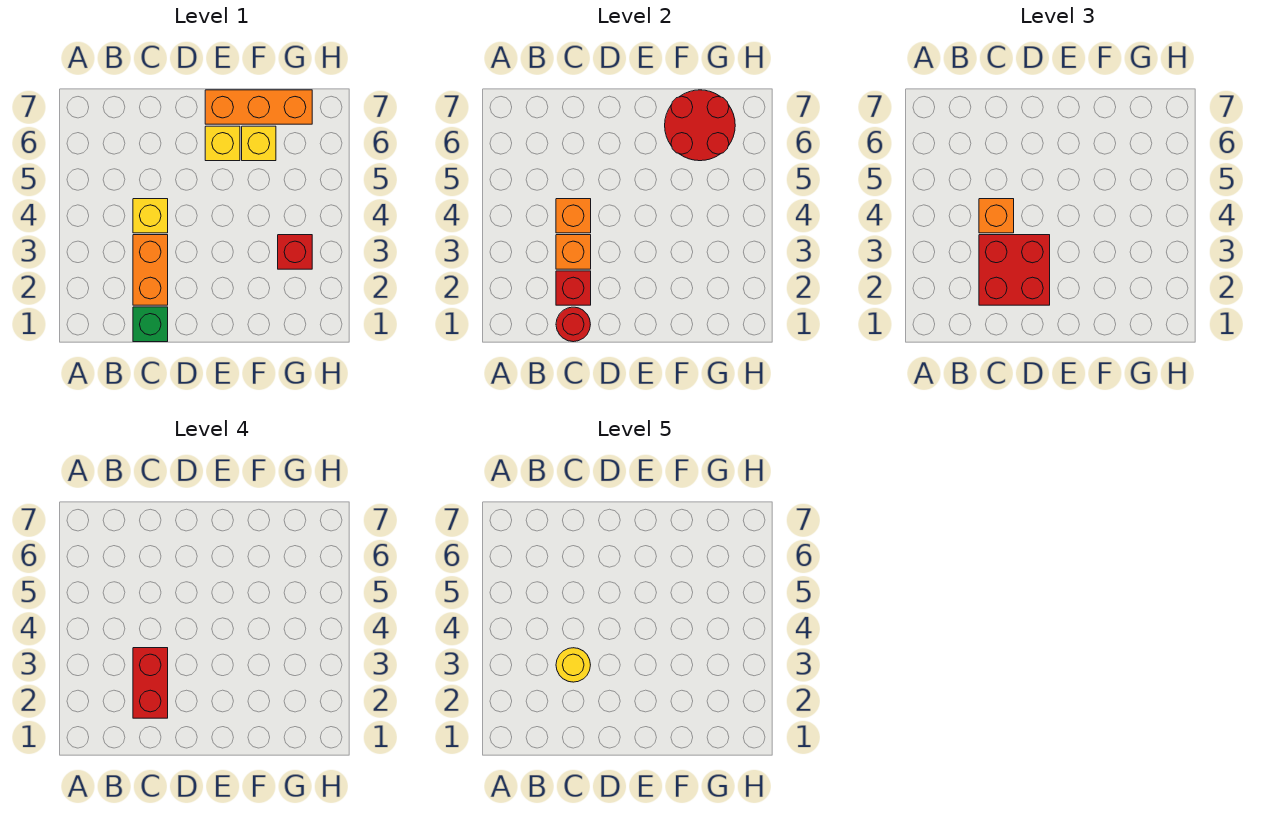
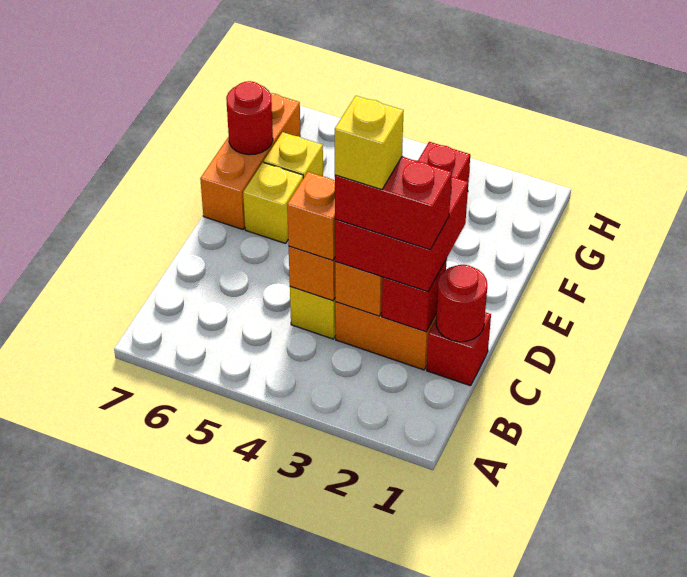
green 1x1 brick [133,307,168,342] -> red 1x1 brick [427,312,491,386]
yellow 1x1 round brick [556,648,590,682] -> yellow 1x1 brick [335,96,404,190]
red 2x2 round brick [665,90,735,161] -> red 1x1 round brick [226,81,273,155]

